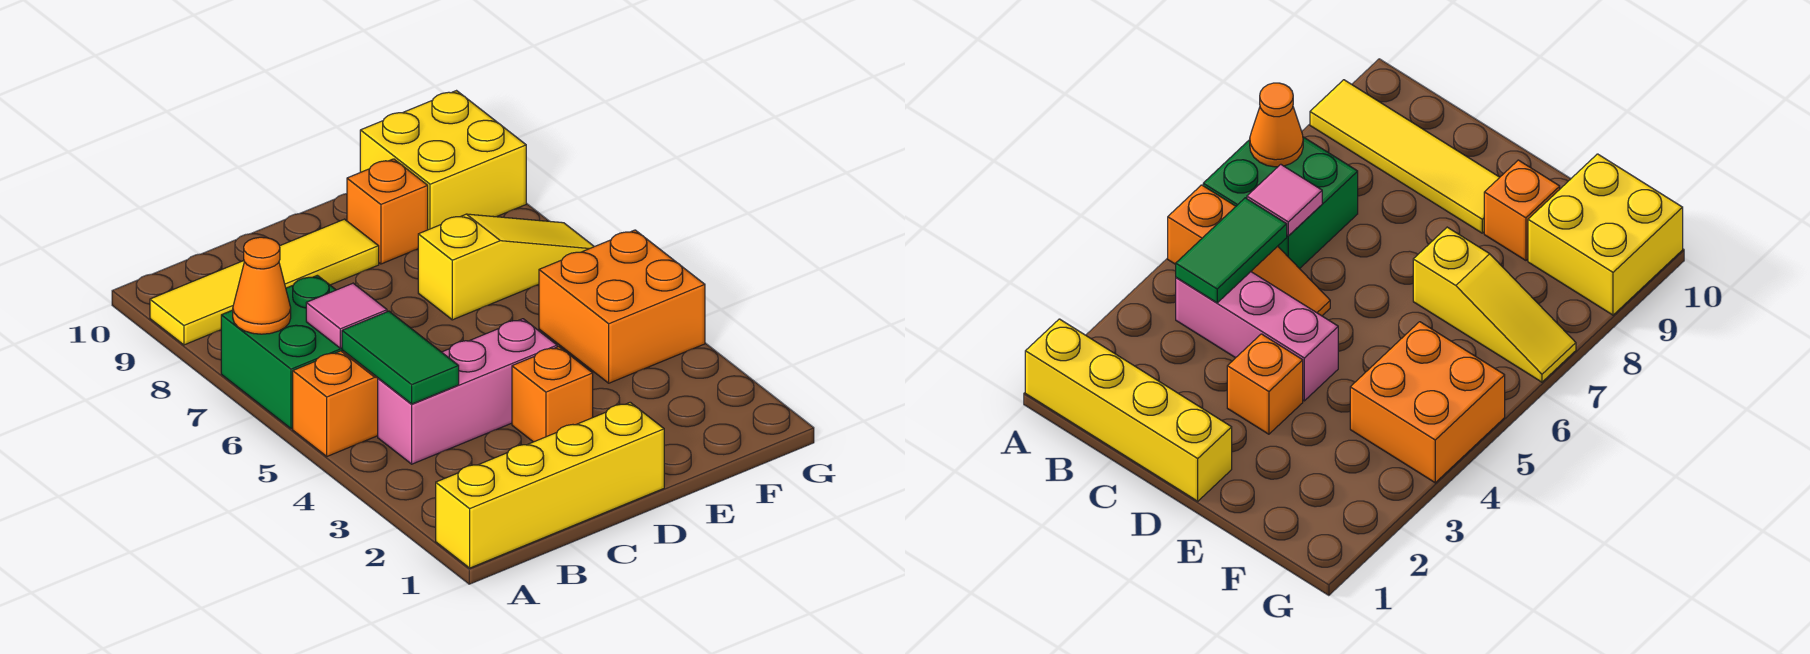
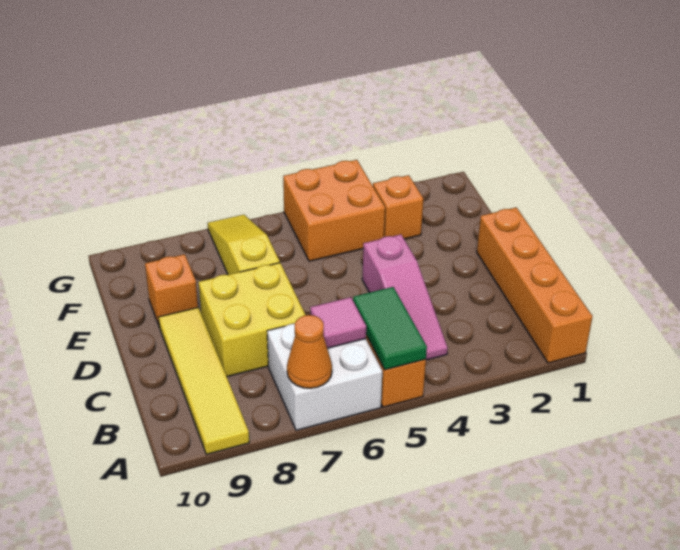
yellow 1x4 brick [436,402,664,568] -> orange 1x4 brick [477,207,593,363]
green 2x2 brick [221,275,343,429] -> white 2x2 brick [267,324,382,430]
pink 1x3 brick [378,319,557,464] -> pink 1x3 slope [362,234,448,360]
green 1x2 tile [342,311,459,404] -> green 1x2 tile turned to [353,287,427,370]
orange 1x1 brick [512,347,593,442] -> orange 1x1 brick moved to [373,175,423,239]
yellow 2x2 brick [360,91,526,230] -> yellow 2x2 brick moved to [199,263,305,377]

